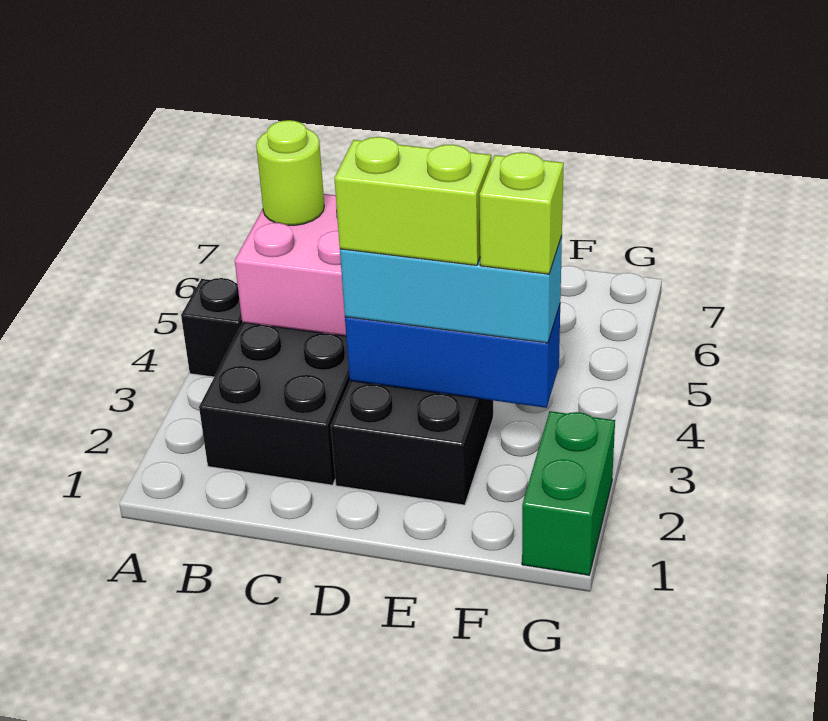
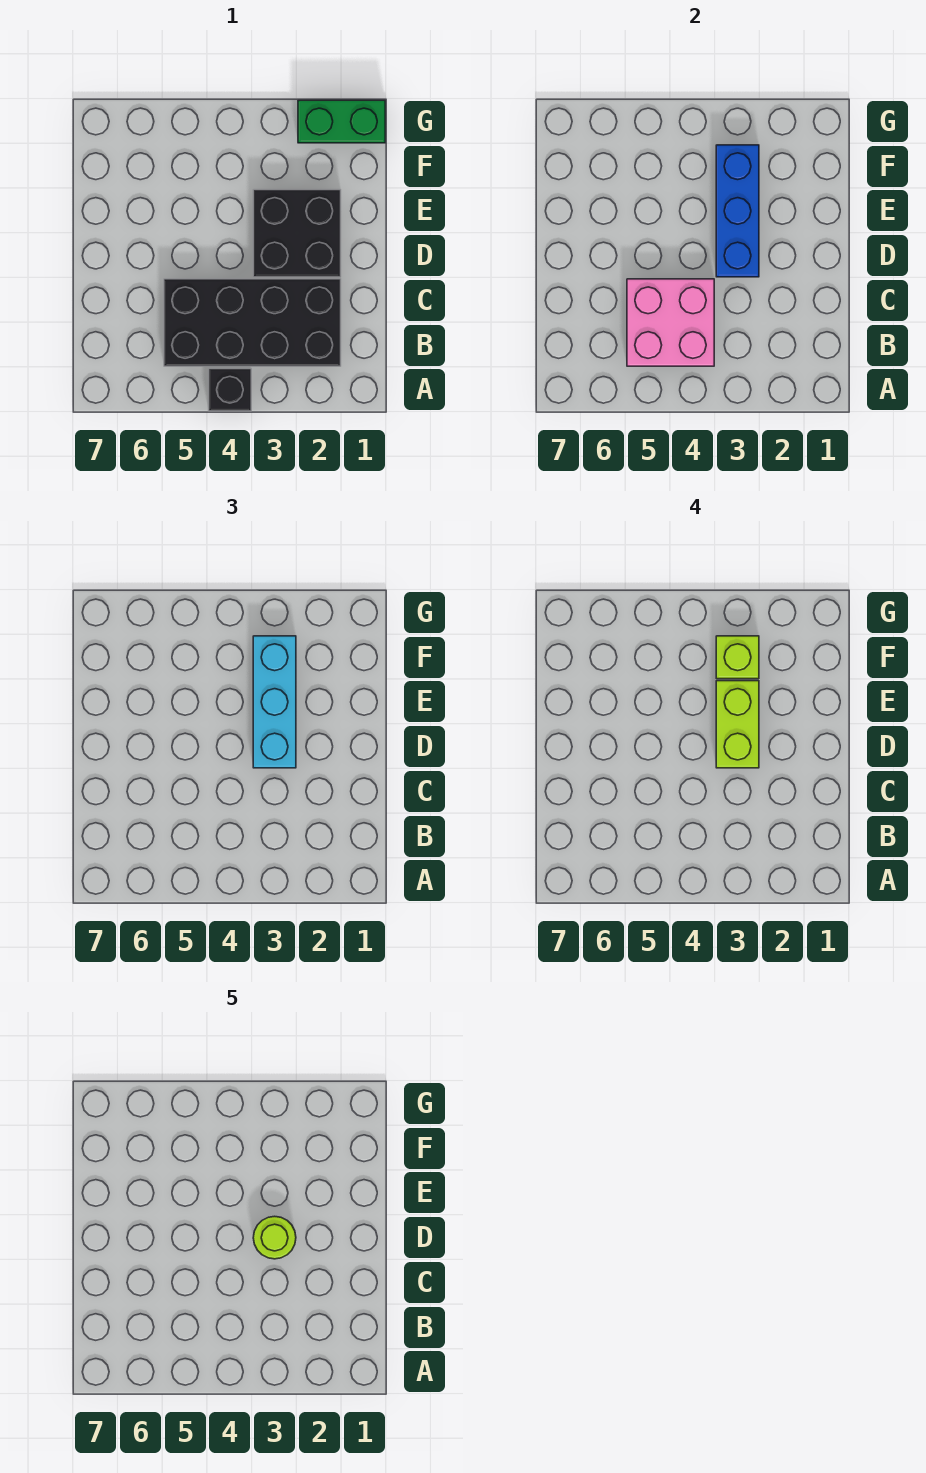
lime 1x1 round brick [256,120,324,225] -> lime 1x1 round brick moved to [253,1216,296,1259]

